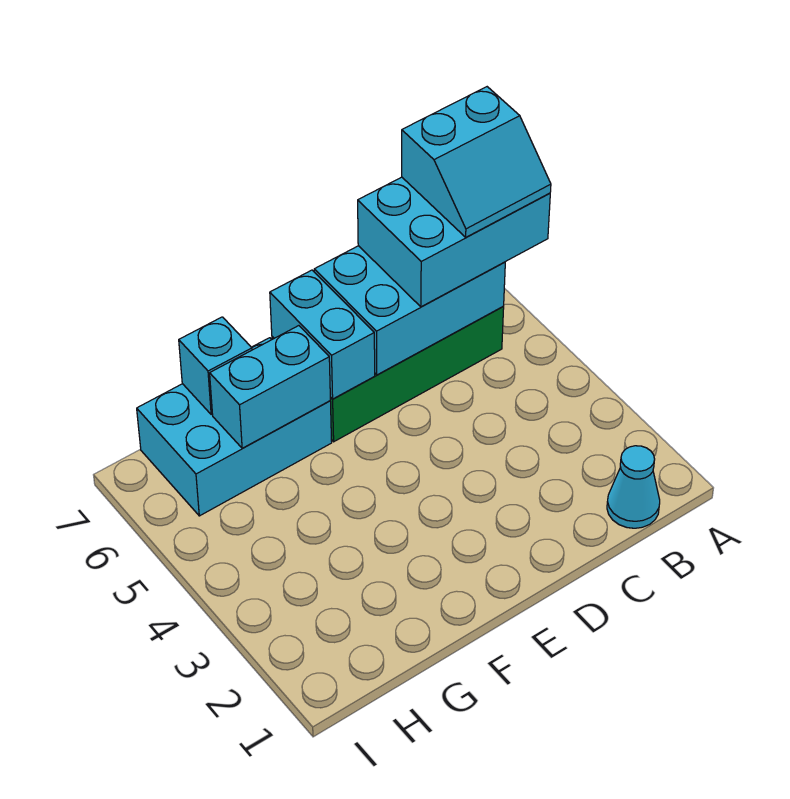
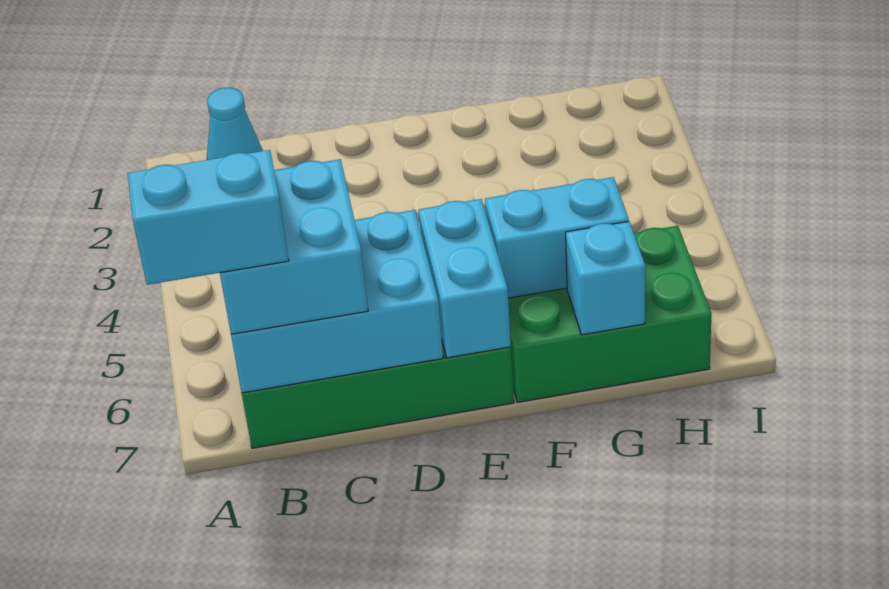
cyan 2x3 brick [358,177,550,307] -> cyan 2x2 brick [220,159,368,334]
cyan 2x3 brick [137,338,332,516] -> green 2x3 brick [508,226,712,402]

